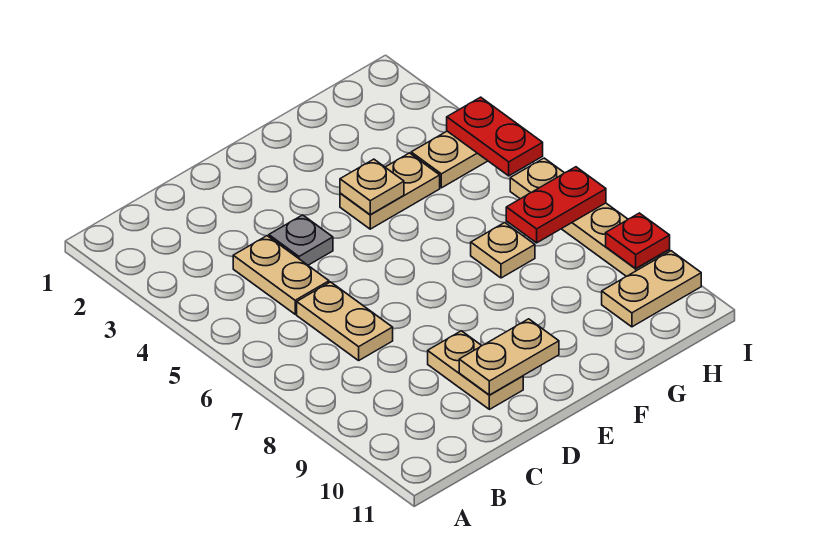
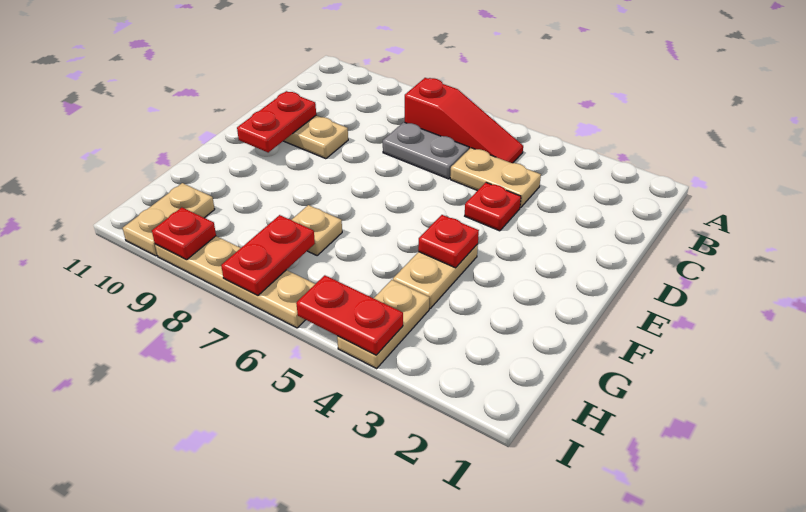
none -> red 1x3 slope [405,78,523,163]
tan 1x2 plate [297,282,393,360] -> grey 1x2 plate [383,122,469,179]
grey 1x1 plate [269,215,333,265] -> red 1x1 plate [465,182,521,231]
tan 1x2 plate [459,319,559,395] -> red 1x2 plate [237,91,316,152]
tan 1x1 plate [340,159,404,215] -> red 1x1 plate [418,215,479,268]

